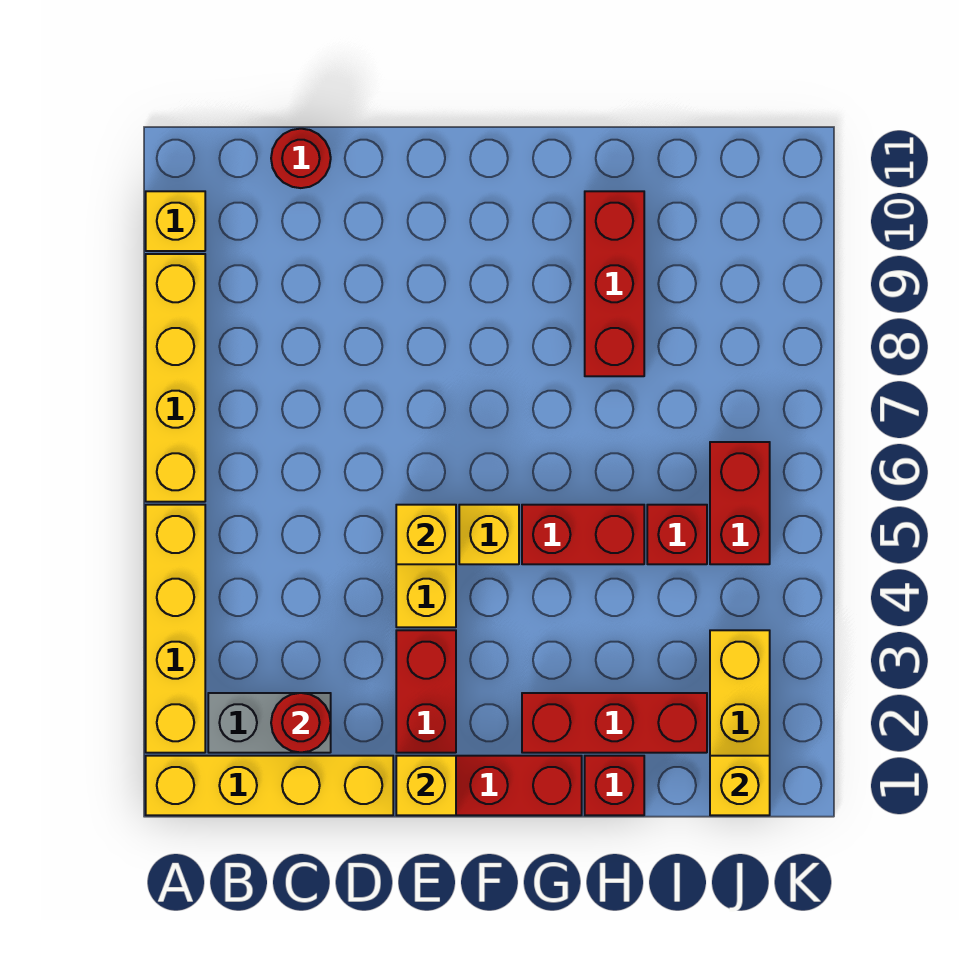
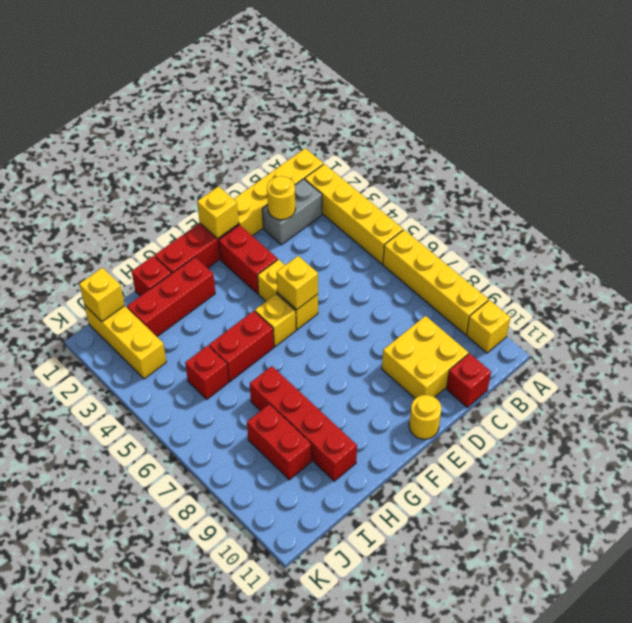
red 1x1 round brick [271,693,331,753] -> yellow 1x1 round brick [267,176,295,220]
none -> yellow 2x2 brick [382,316,468,398]
red 1x1 round brick [271,129,331,188] -> red 1x1 brick [446,353,491,407]
none -> yellow 1x1 round brick [409,395,441,439]
red 1x3 brick [585,191,644,376] -> red 1x4 brick [250,366,357,481]
red 1x2 brick [710,442,770,564] -> red 1x2 brick moved to [247,404,312,480]

